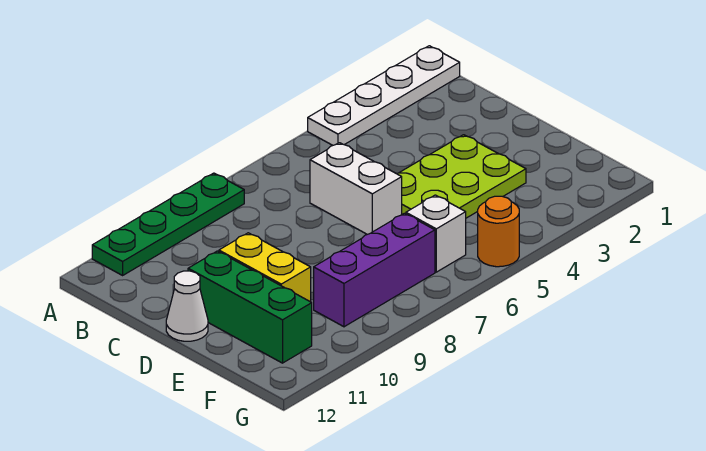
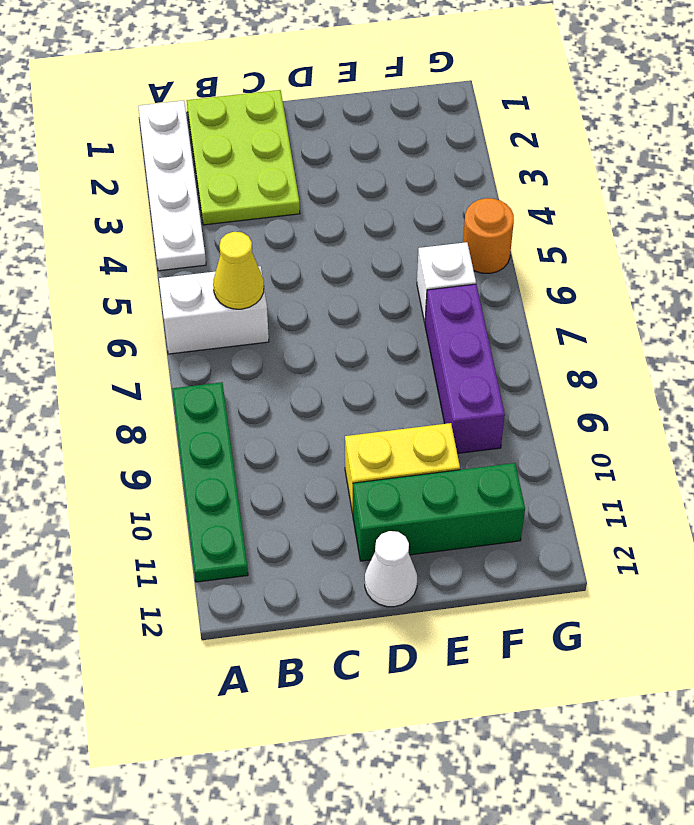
none -> yellow 1x1 cone [213,232,264,309]
white 1x2 brick [310,143,402,234] -> white 1x2 brick moved to [159,266,269,354]
lime 2x3 plate [397,135,526,218] -> lime 2x3 plate moved to [187,90,300,225]

